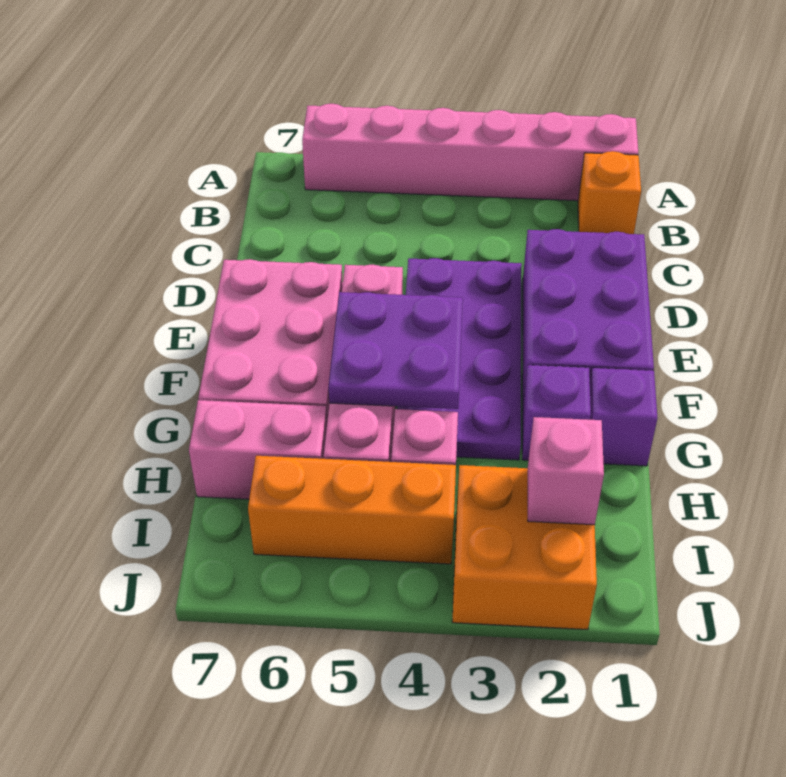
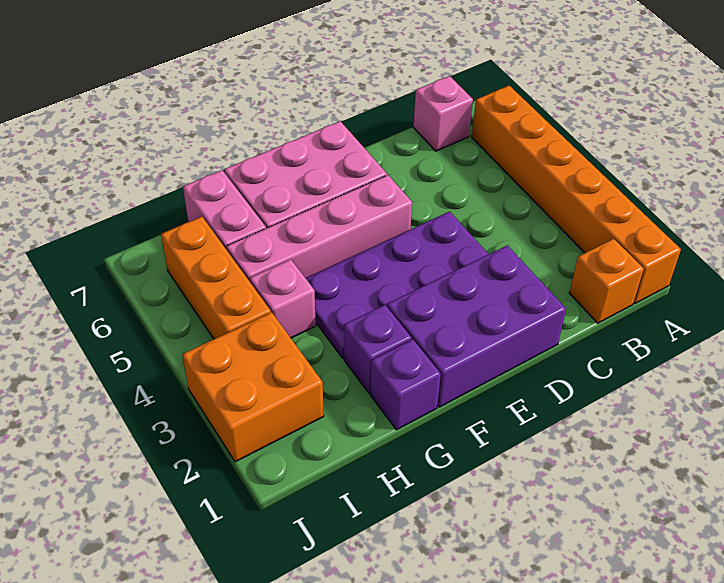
pink 1x6 brick [302,104,638,201] -> orange 1x6 brick [472,86,681,303]
purple 2x2 plate [329,292,463,409] -> none
pink 1x1 brick [528,417,604,525] -> pink 1x1 brick moved to [414,76,473,151]

